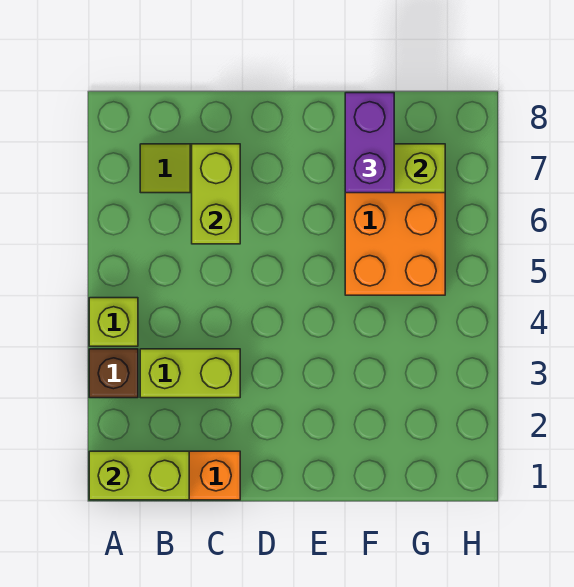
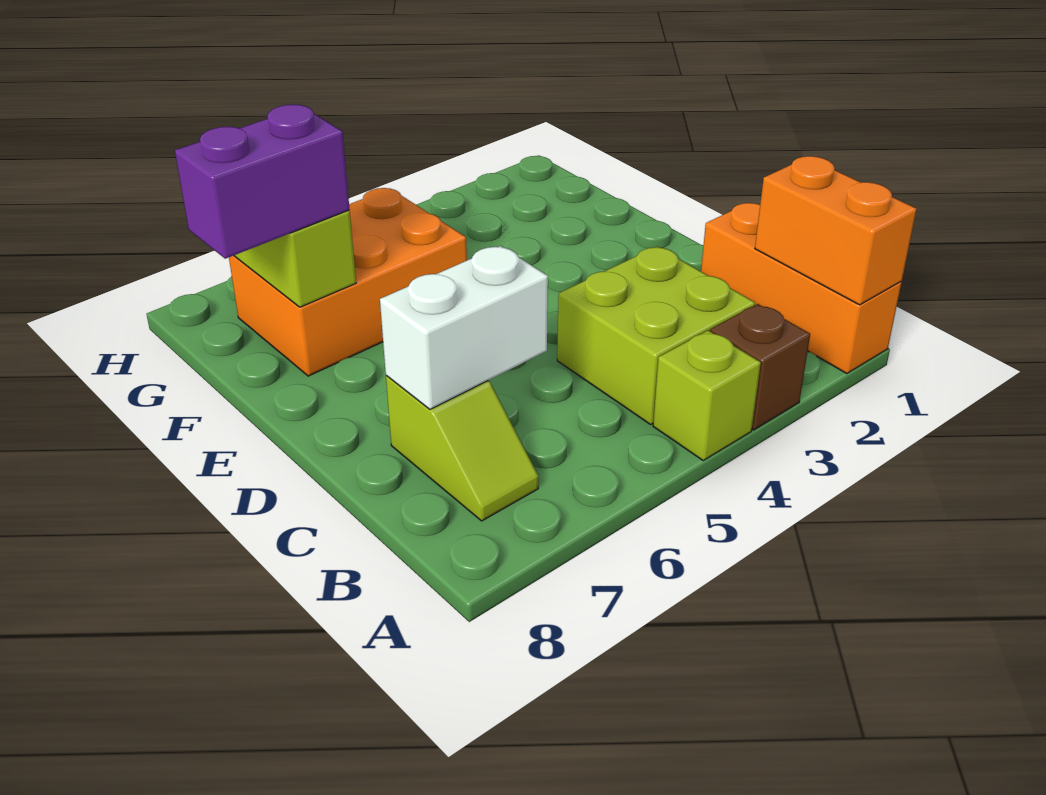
lime 1x2 brick [89,451,189,500] -> orange 1x2 brick [755,156,917,305]
lime 1x2 brick [140,349,240,398] -> lime 2x2 brick [557,247,755,424]
lime 1x2 brick [192,144,240,244] -> white 1x2 brick [380,246,548,409]

